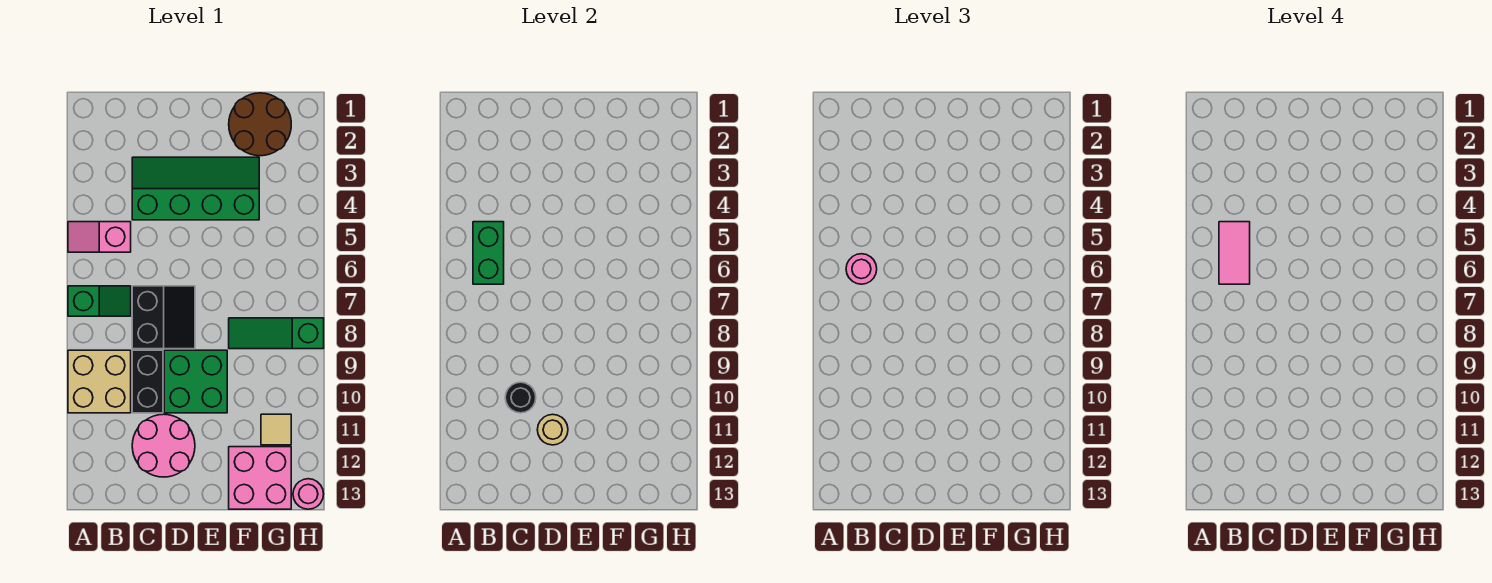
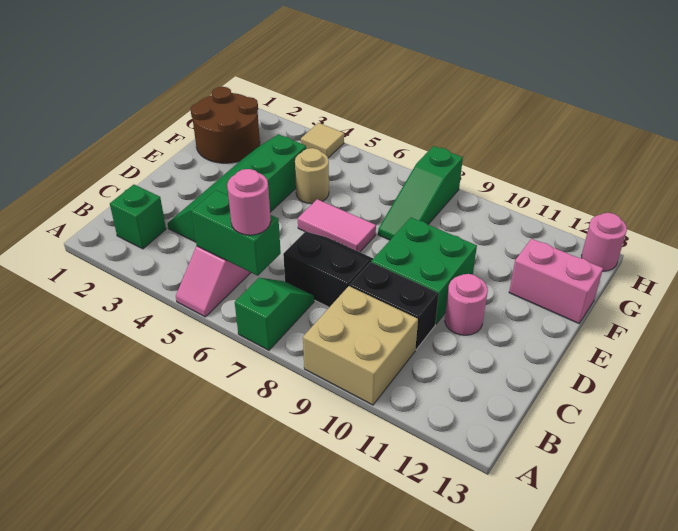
none -> green 1x1 brick [110,185,166,249]
pink 1x2 tile [1219,222,1250,284] -> pink 1x2 tile moved to [298,199,376,252]
black 1x1 round brick [505,382,536,413] -> none
pink 2x2 round brick [132,414,195,477] -> pink 1x1 round brick [445,274,488,335]
tan 1x1 round brick [537,414,568,445] -> tan 1x1 round brick moved to [295,148,329,204]
pink 2x2 brick [229,447,291,509] -> pink 1x2 brick [509,239,603,323]
tan 1x1 tile [261,414,291,445] -> tan 1x1 tile moved to [301,123,344,158]

